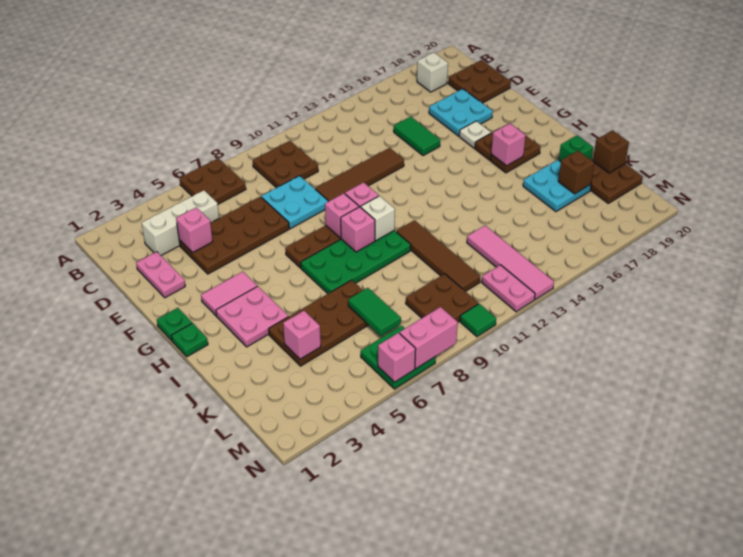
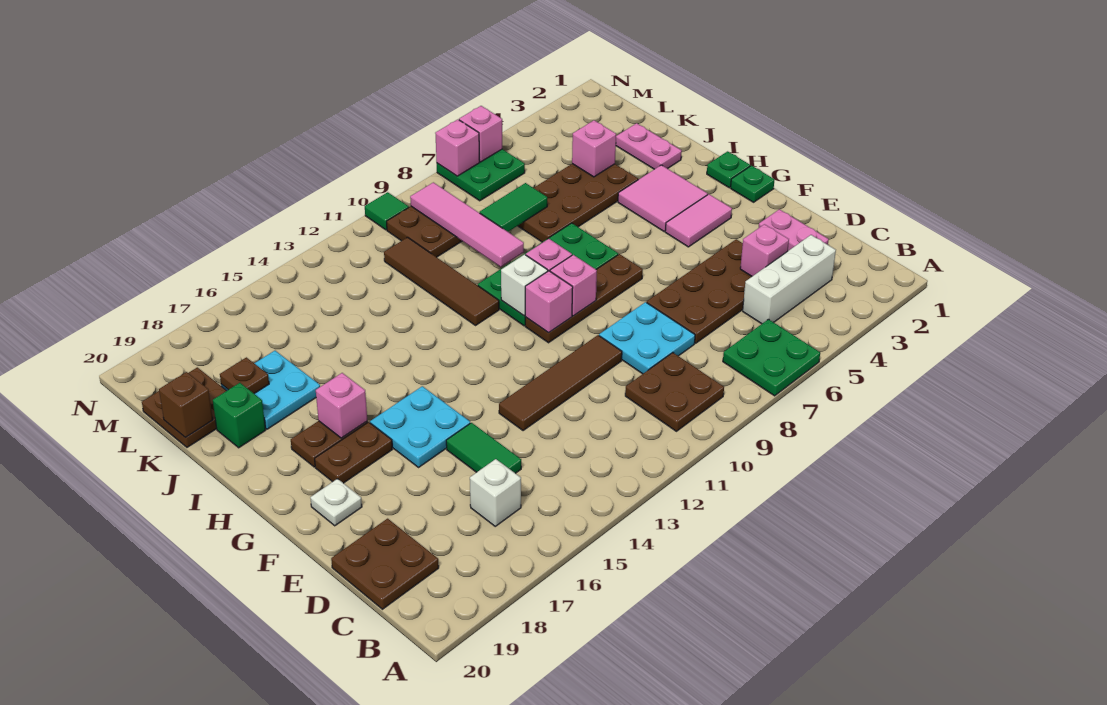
brown 2x2 plate [179,158,246,204] -> green 2x2 plate [723,319,820,396]
white 1x1 brick [417,52,448,92] -> white 1x1 brick moved to [470,459,521,526]
cyan 2x2 plate [429,89,493,136] -> cyan 2x2 plate moved to [370,386,470,467]
white 1x1 plate [459,121,491,148] -> white 1x1 plate moved to [310,479,362,526]
pink 2x2 plate [216,286,288,347] -> pink 2x2 tile [618,165,708,231]
green 1x2 tile [348,288,401,336] -> green 1x2 tile turned to [480,183,547,232]
pink 1x4 tile [467,226,554,299] -> pink 1x4 tile moved to [410,182,524,267]
brown 1x1 brick [558,150,594,194] -> brown 1x1 plate [220,357,269,394]
pink 1x2 plate [482,265,535,312] -> pink 1x2 plate moved to [616,123,682,169]
pink 1x2 brick [400,307,458,369] -> pink 1x1 brick [435,120,480,176]

